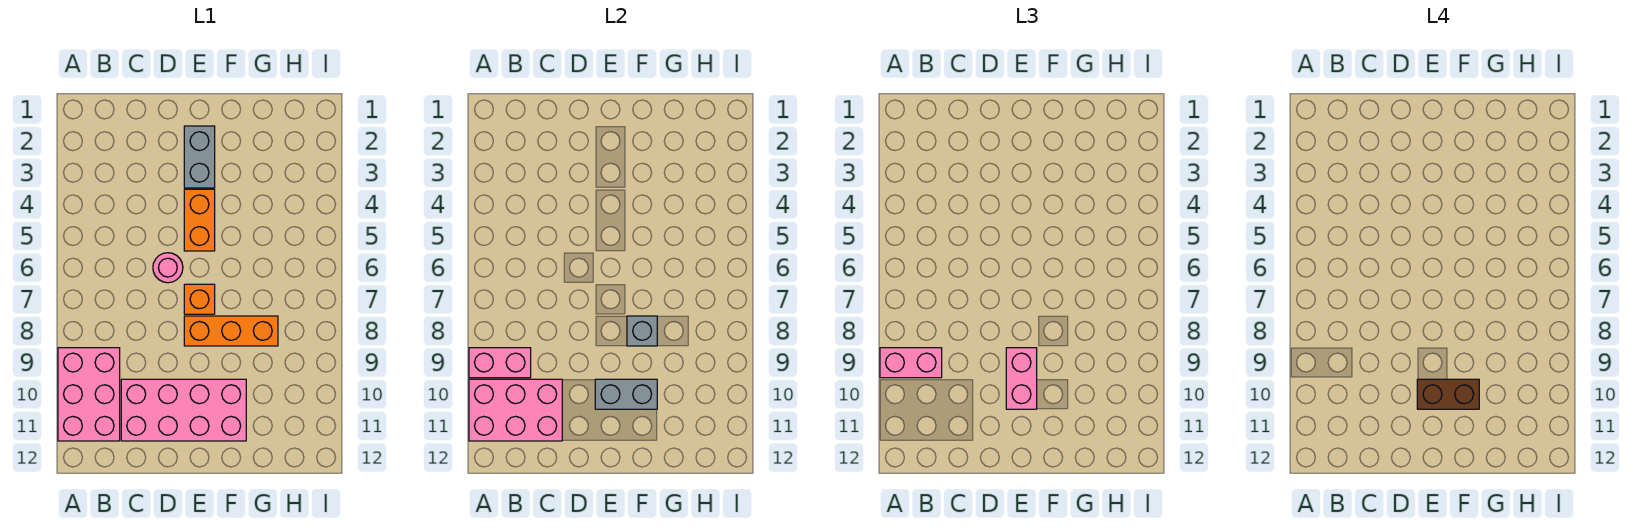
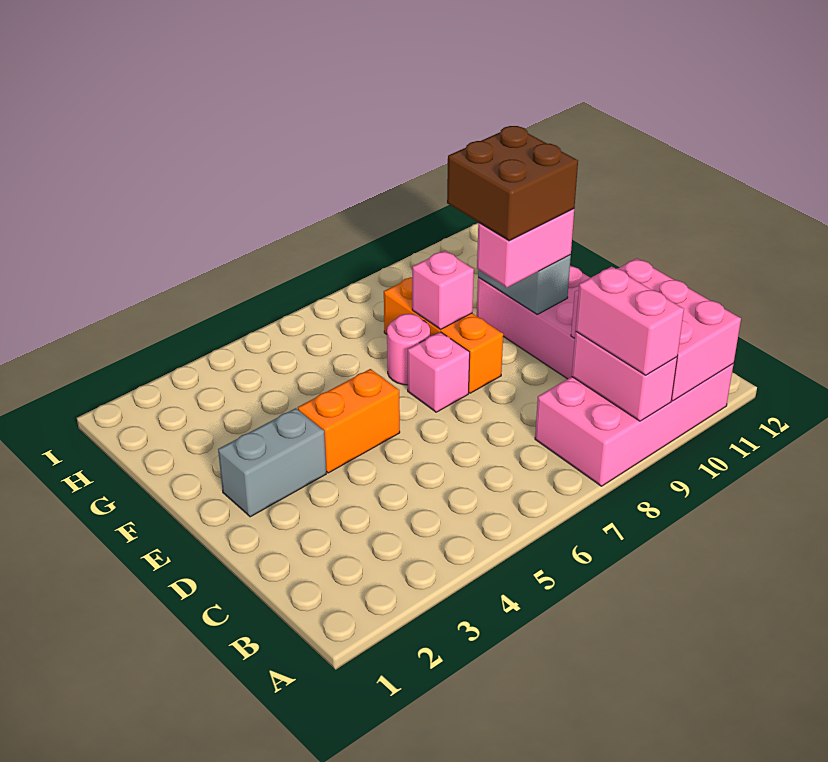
pink 2x3 brick [58,348,120,441] -> pink 2x4 brick [535,364,733,486]
pink 1x1 round brick [153,253,183,283] -> pink 1x1 round brick moved to [387,314,430,385]
orange 1x1 brick [184,284,215,314] -> pink 1x1 brick [408,332,470,412]
brown 1x2 brick [1417,379,1479,409] -> brown 2x2 brick [447,126,578,241]
grey 1x1 brick [627,316,657,346] -> pink 1x1 brick [412,251,474,329]

